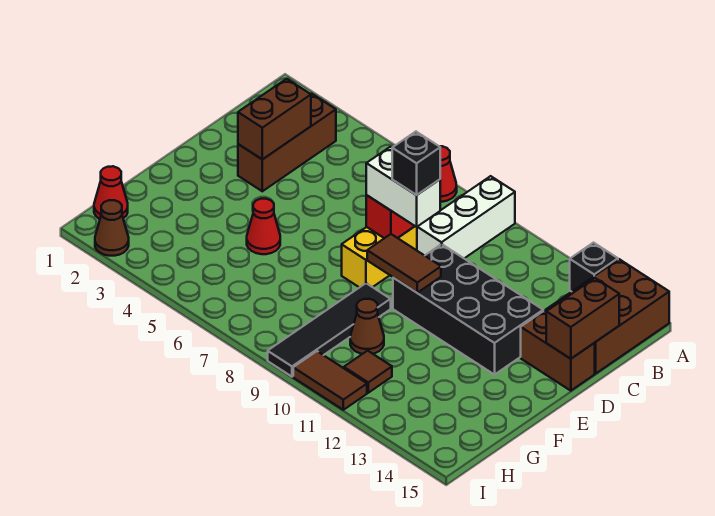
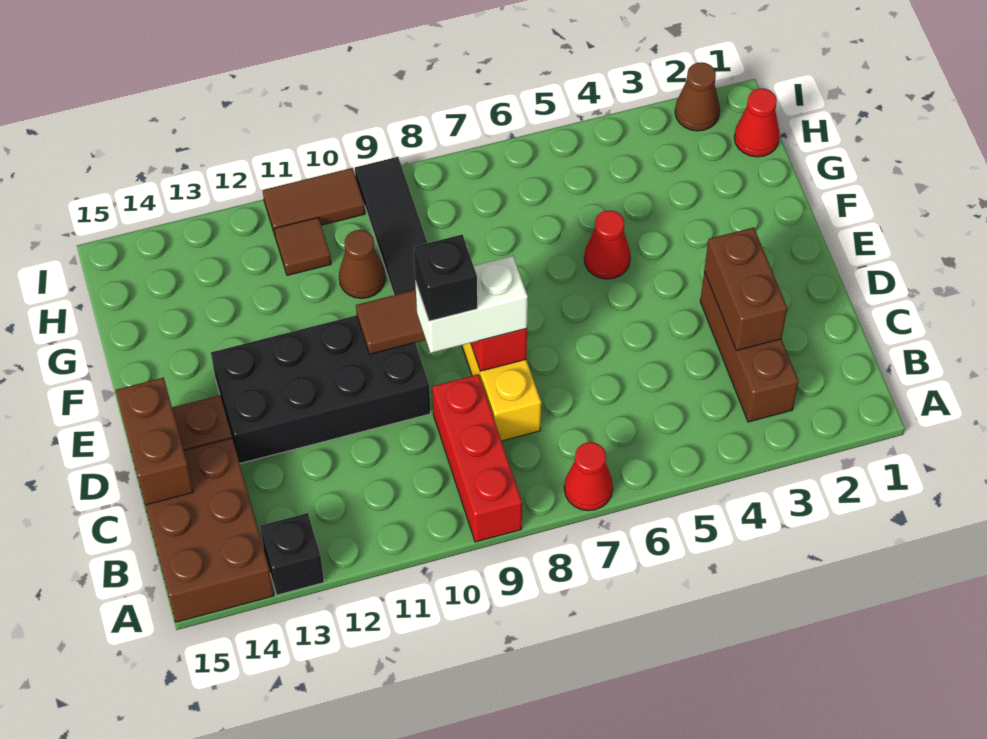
white 1x3 brick [417,176,515,258] -> red 1x3 brick [432,374,522,542]

